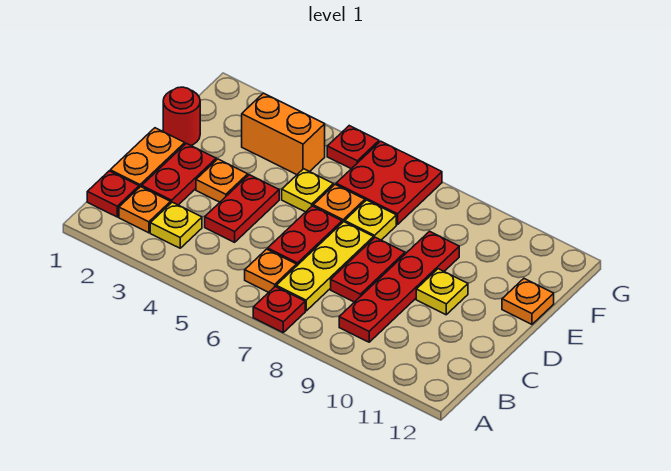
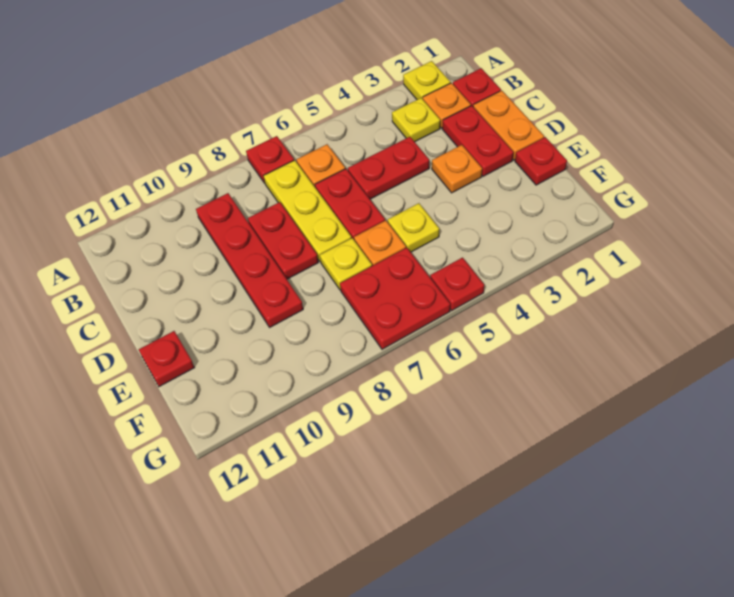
red 1x2 plate [205,175,279,242] -> red 1x2 plate turned to [348,137,429,199]
yellow 1x1 plate [416,269,468,315] -> yellow 1x1 plate moved to [403,61,451,100]
red 1x1 round brick [163,87,200,145] -> red 1x1 plate [515,137,567,185]
orange 1x1 plate [502,279,554,324] -> red 1x1 plate [139,331,195,387]
orange 1x2 brick [242,93,325,175] -> none

